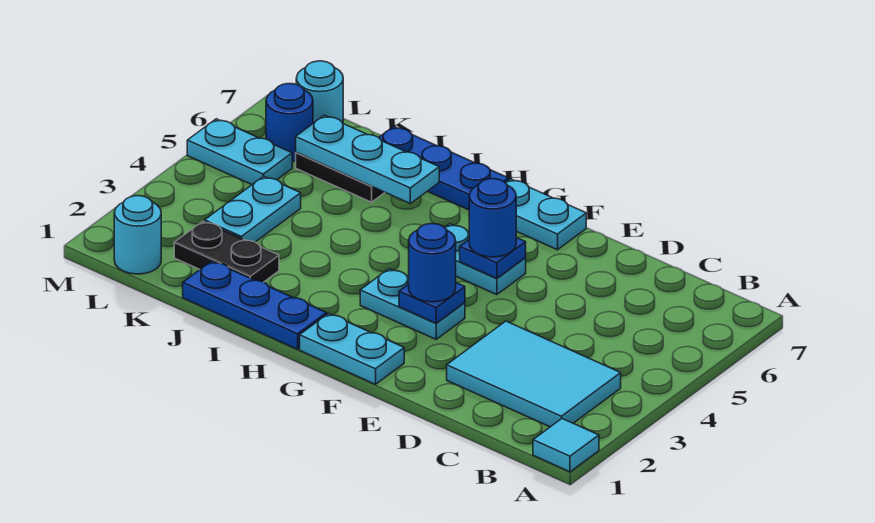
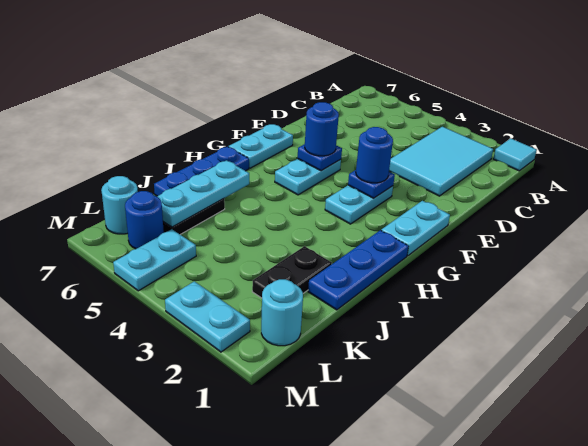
cyan 1x2 plate [205,176,301,242] -> cyan 1x2 plate moved to [165,281,250,352]

